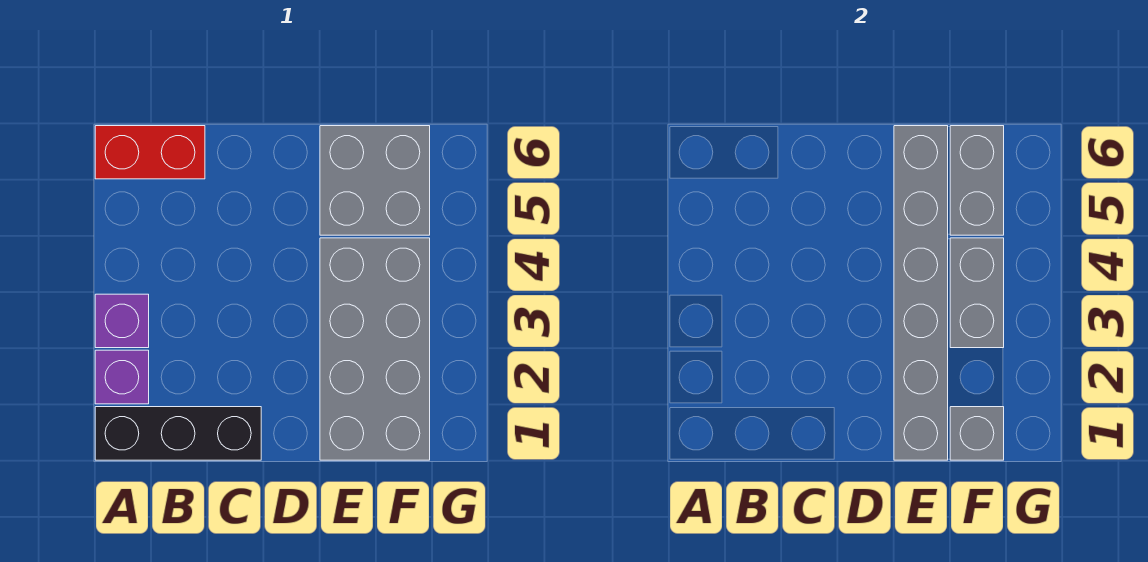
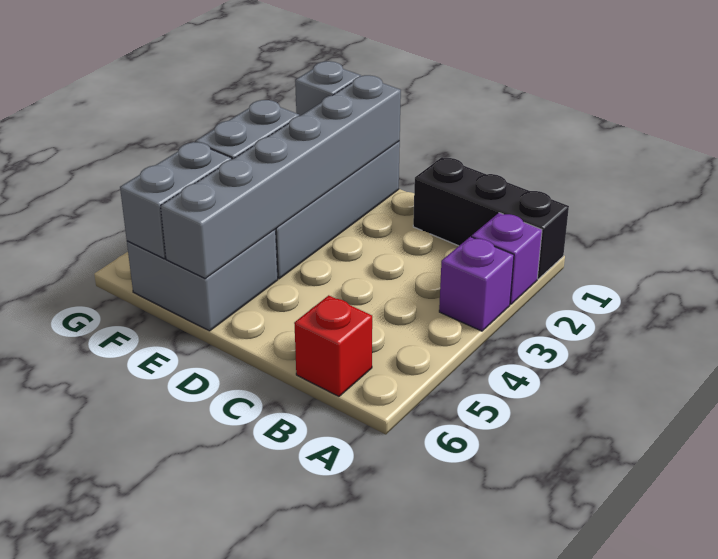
red 1x2 brick [95,126,205,179] -> red 1x1 brick [294,295,372,396]

